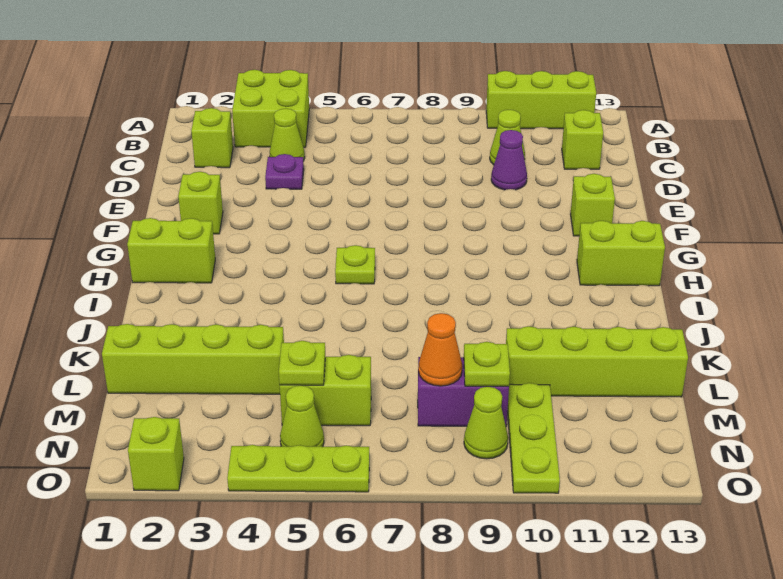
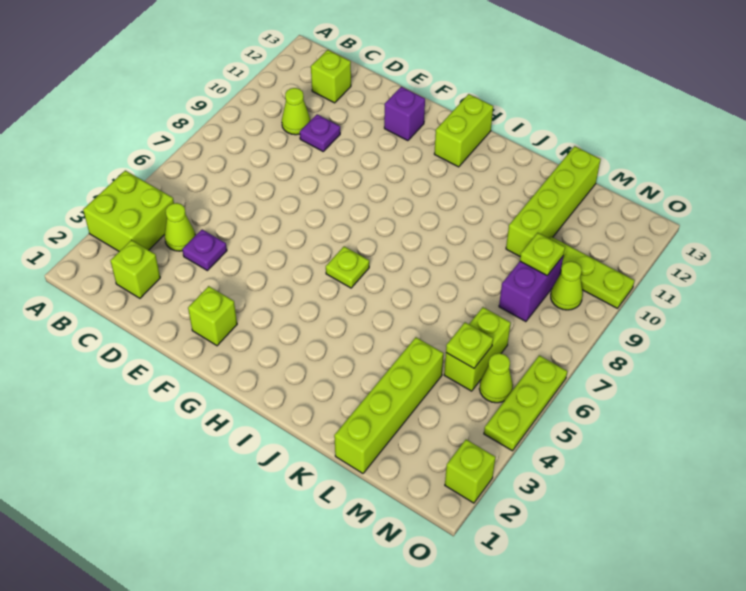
lime 1x3 brick [486,71,596,129] -> none
purple 1x1 cone [491,130,527,190] -> purple 1x1 plate [300,114,340,151]
lime 1x1 brick [571,174,615,236] -> purple 1x1 brick [384,87,425,141]
lime 1x2 brick [127,218,215,283] -> none
orange 1x1 cone [418,313,462,386] -> none

